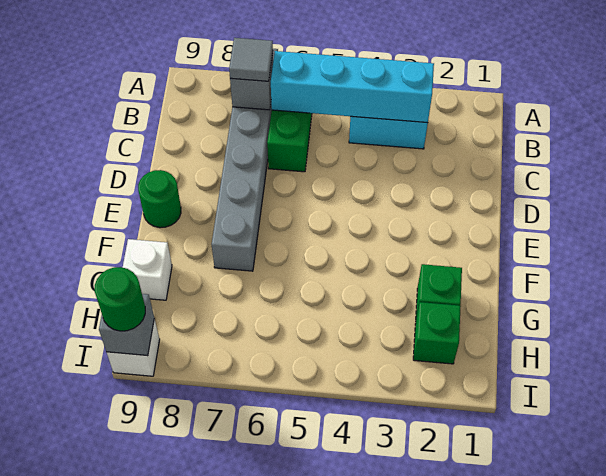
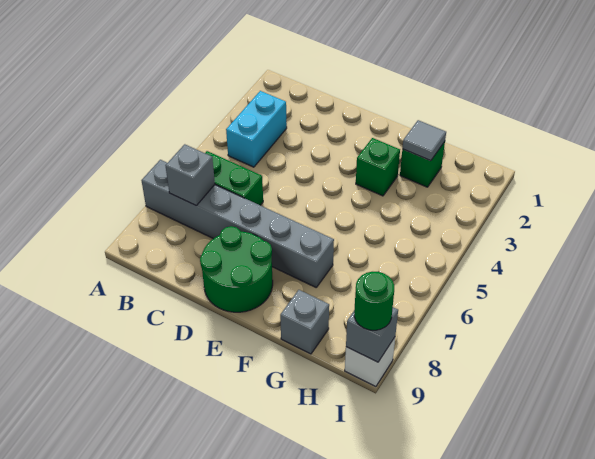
cyan 1x4 brick [271,51,434,123] -> none
grey 1x1 tile [229,38,273,81] -> grey 1x1 tile moved to [402,120,446,161]
green 1x1 round brick [138,170,181,228] -> green 2x2 round brick [200,226,273,312]
white 1x1 brick [123,239,172,300] -> grey 1x1 brick [280,290,329,354]
green 1x1 brick [413,302,461,364] -> green 1x1 brick moved to [356,138,400,196]

